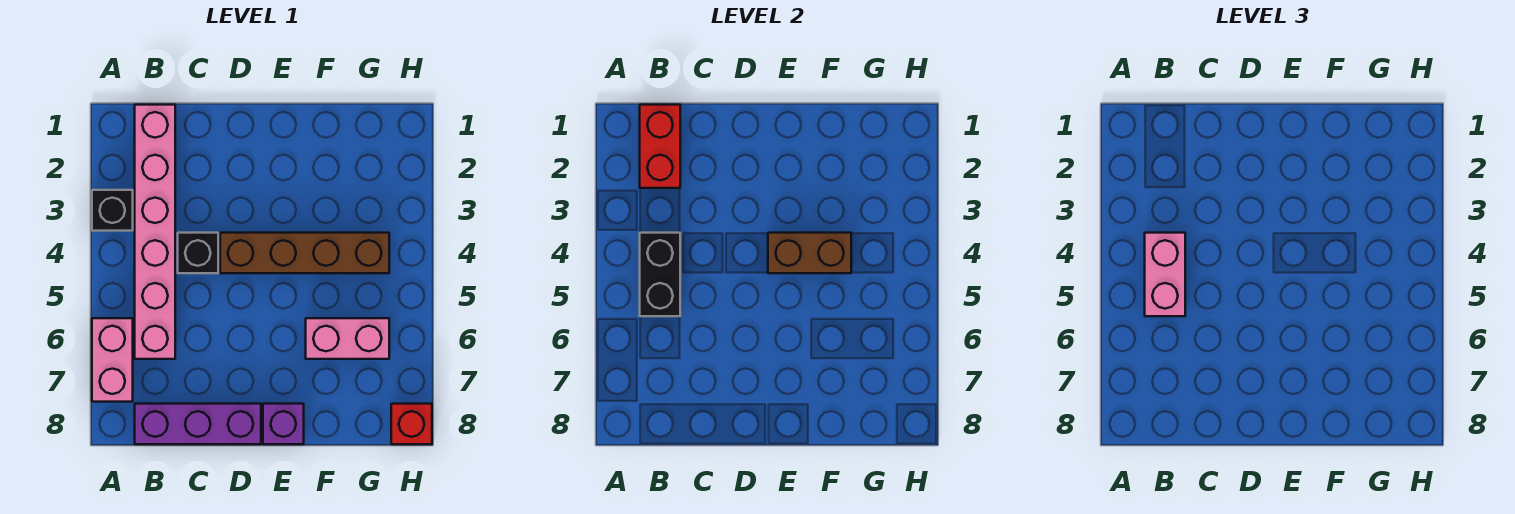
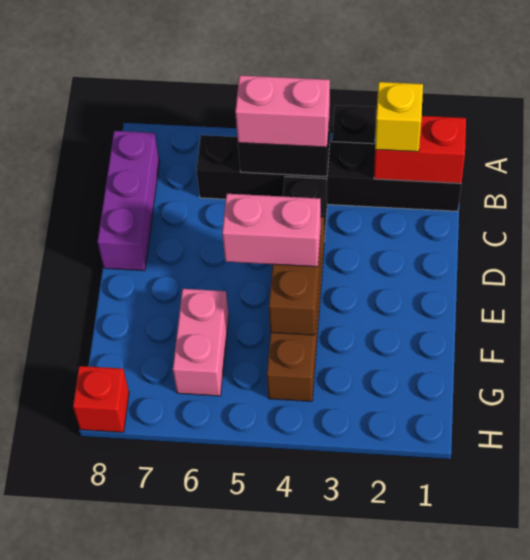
pink 1x2 brick [92,318,133,402] -> pink 1x2 brick moved to [222,194,321,267]
pink 1x6 brick [135,105,175,359] -> black 1x6 brick [197,135,461,211]
none -> yellow 1x1 brick [375,82,423,152]
purple 1x1 brick [263,404,304,444] -> none

